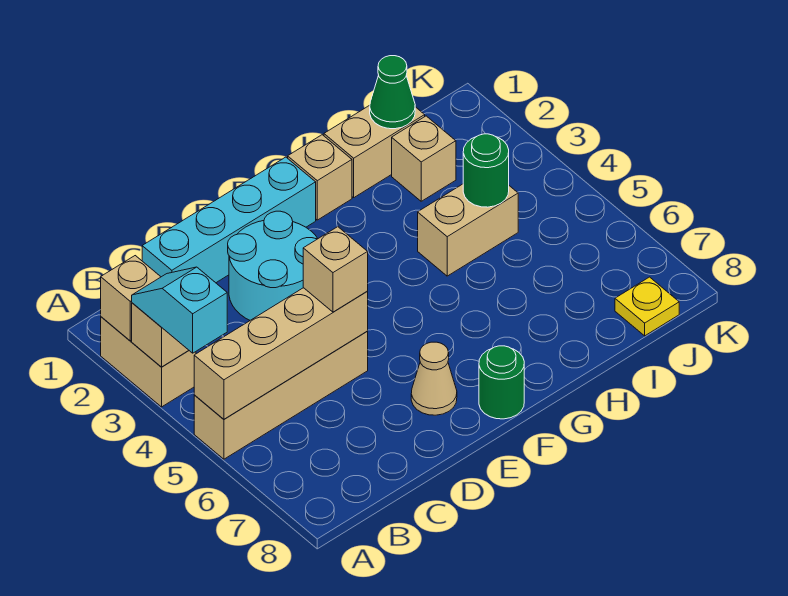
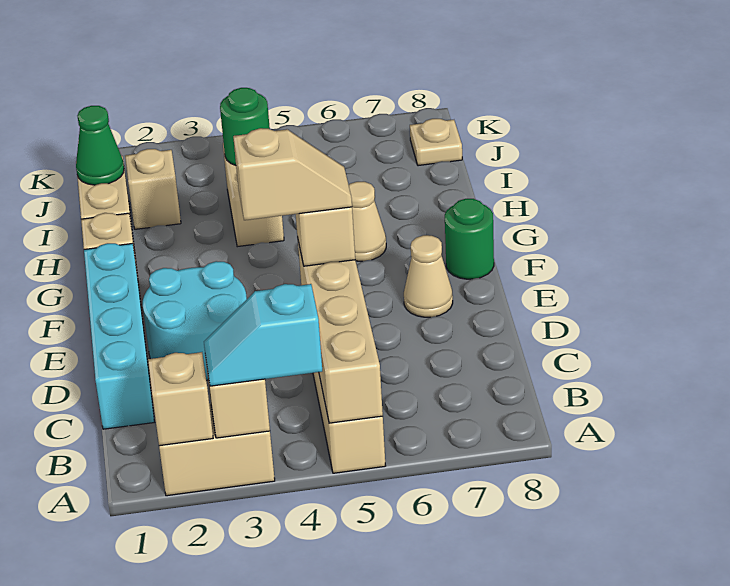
none -> tan 1x2 slope [233,128,352,220]
none -> tan 1x1 cone [349,182,386,261]
yellow 1x1 plate [615,277,679,336] -> tan 1x1 plate [410,119,462,166]

